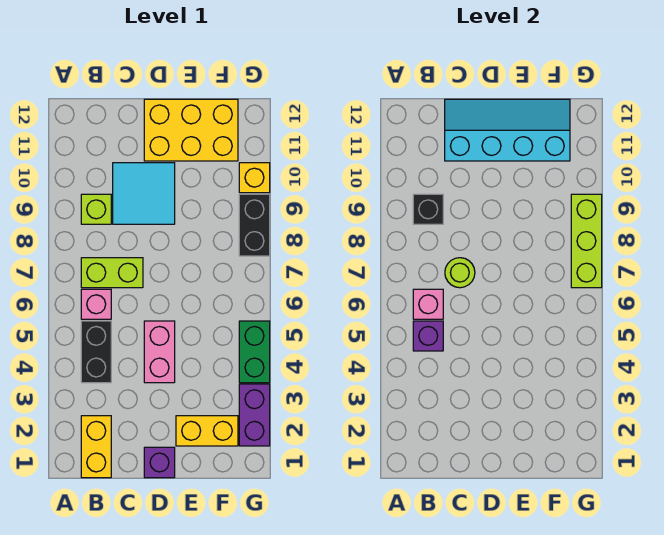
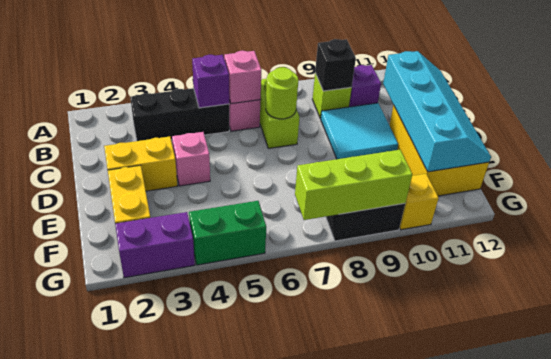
yellow 1x2 brick [81,416,111,478] -> yellow 1x2 brick moved to [104,137,177,191]
black 1x2 brick [81,321,111,383] -> black 1x3 brick [130,88,229,141]
purple 1x1 brick [144,447,175,478] -> purple 1x1 brick moved to [349,65,381,107]
pink 1x2 brick [144,321,175,383] -> pink 1x1 brick [172,132,210,186]

